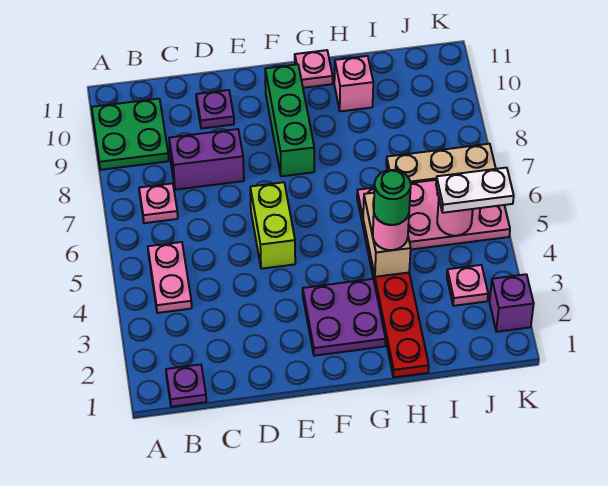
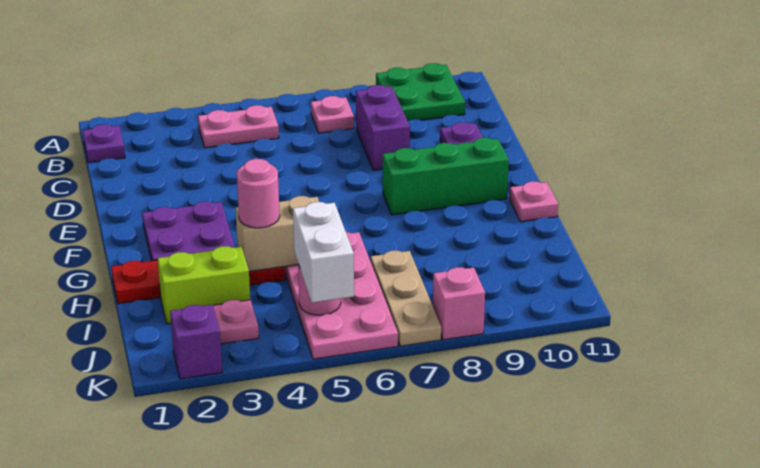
lime 1x2 brick [250,182,295,269] -> lime 1x2 brick moved to [157,246,250,324]
green 1x1 round brick [374,170,411,225] -> none
pink 1x1 brick [334,56,373,111] -> pink 1x1 brick moved to [433,267,485,340]
white 1x2 plate [436,168,514,213] -> white 1x2 brick [293,202,354,303]

